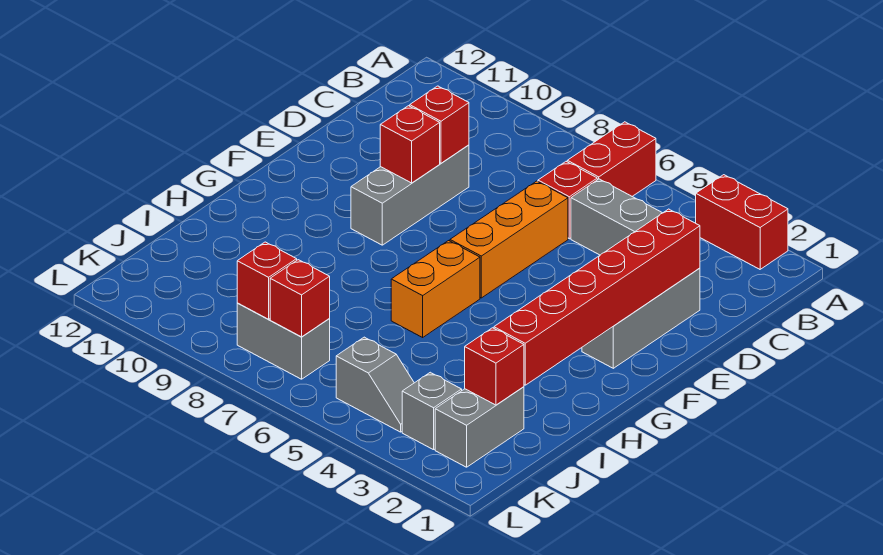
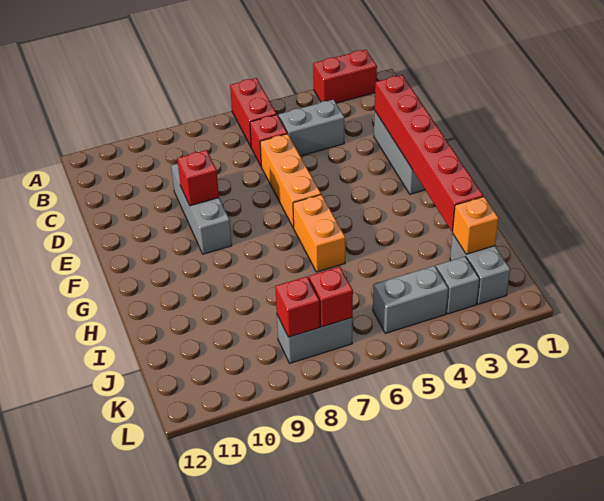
red 1x1 brick [410,86,469,163] -> none
red 1x1 brick [465,328,524,405] -> orange 1x1 brick [453,197,499,254]
grey 1x2 slope [336,337,414,432] -> grey 1x2 brick [373,266,448,333]

